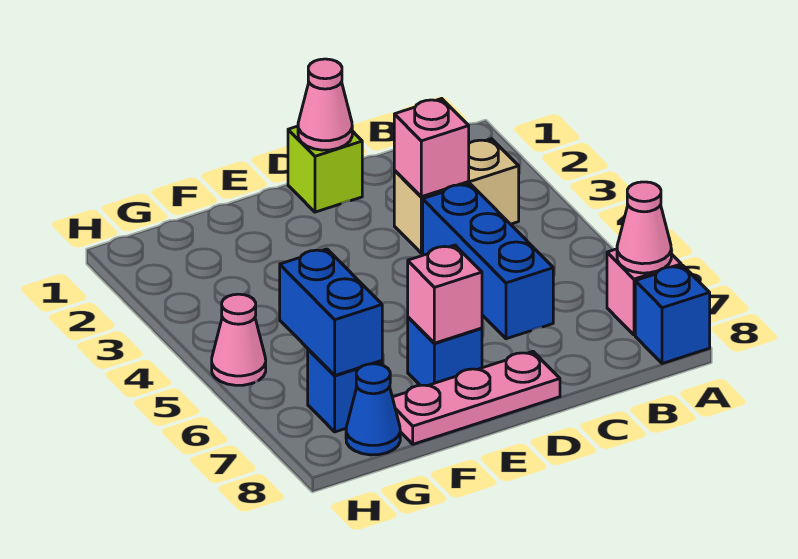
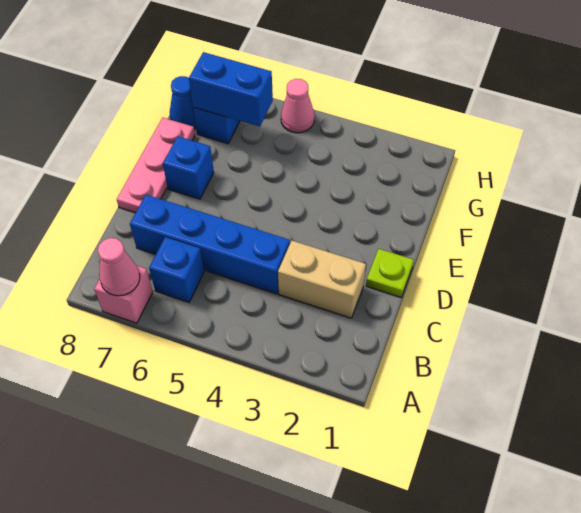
blue 1x1 brick [635,265,710,364] -> blue 1x1 brick moved to [149,237,204,302]
tan 1x2 brick [394,139,519,253] -> tan 1x2 brick turned to [278,240,366,318]
pink 1x1 brick [394,99,469,197] -> none
blue 1x3 brick [423,184,553,339] -> blue 1x4 brick [130,195,290,294]
lime 1x1 brick [288,126,362,212] -> lime 1x1 plate [366,249,414,297]
pink 1x1 cone [298,59,352,150] -> none
pink 1x1 brick [408,245,482,343] -> none

